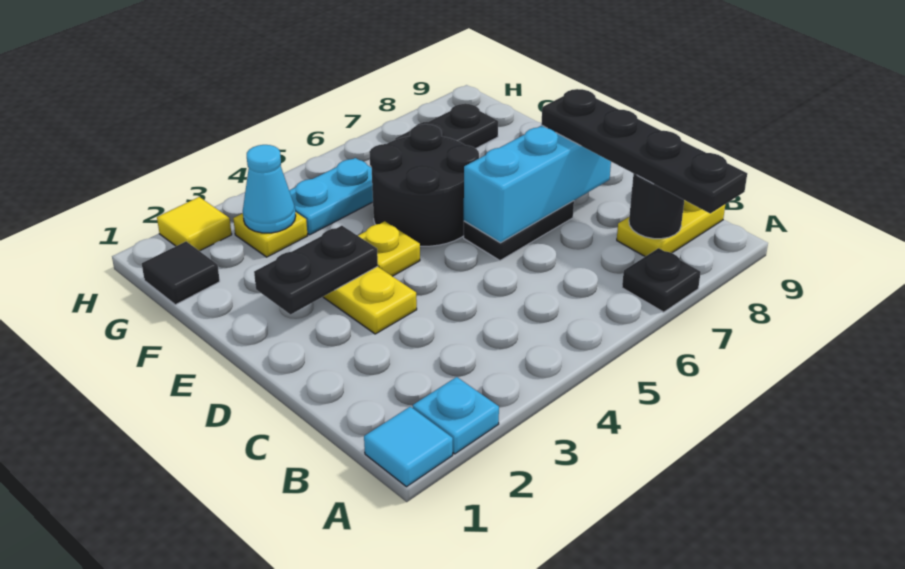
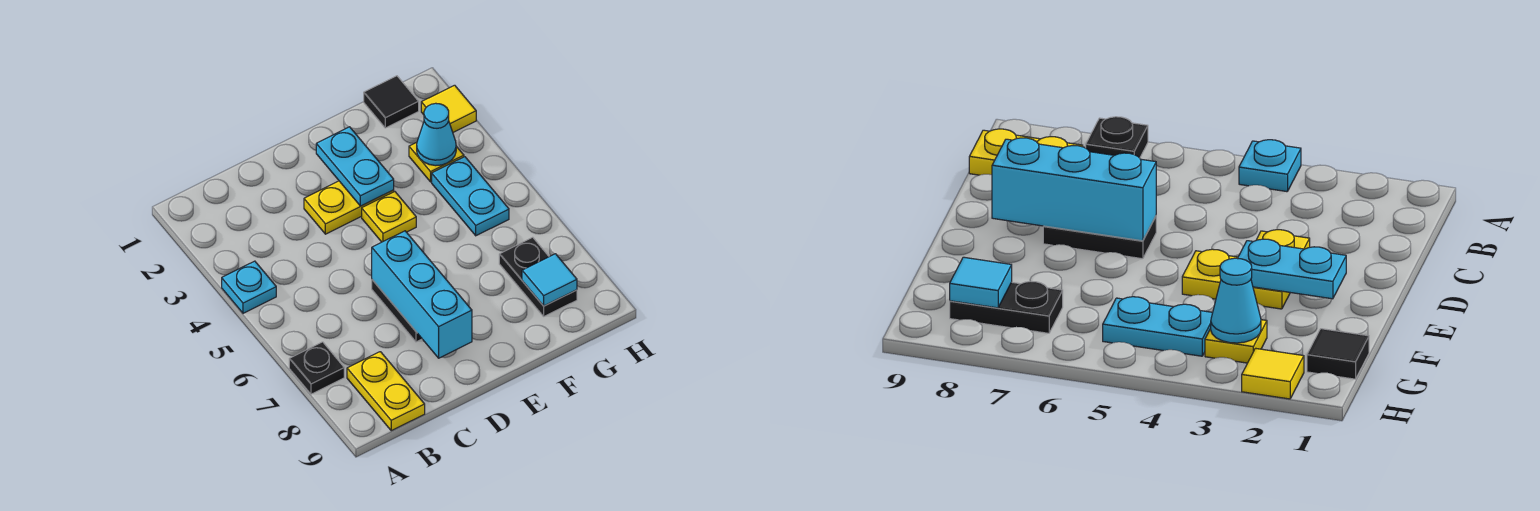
cyan 1x1 tile [364,407,453,487] -> cyan 1x1 tile moved to [522,254,577,306]
cyan 1x1 plate [413,377,499,454] -> cyan 1x1 plate moved to [222,261,276,313]
black 1x4 plate [541,89,747,213] -> none
black 1x1 round brick [629,174,684,239] -> none
black 1x2 plate [254,226,378,315] -> cyan 1x2 plate [316,127,394,206]
black 2x2 round brick [369,124,479,246] -> none

